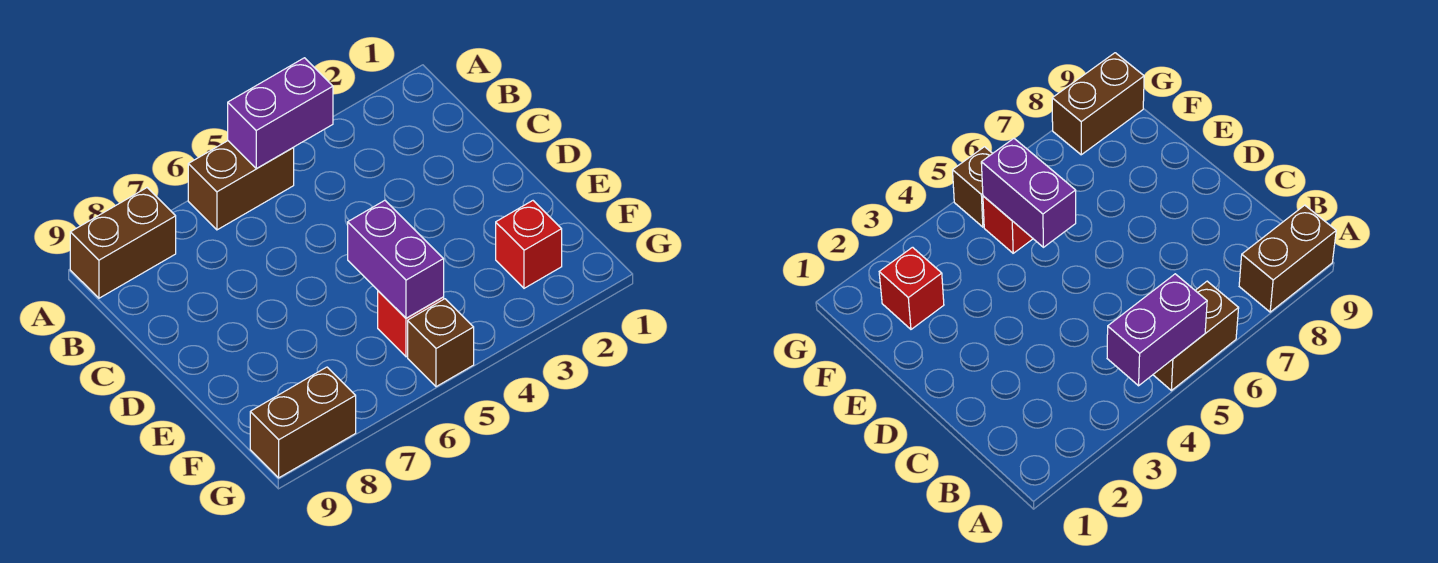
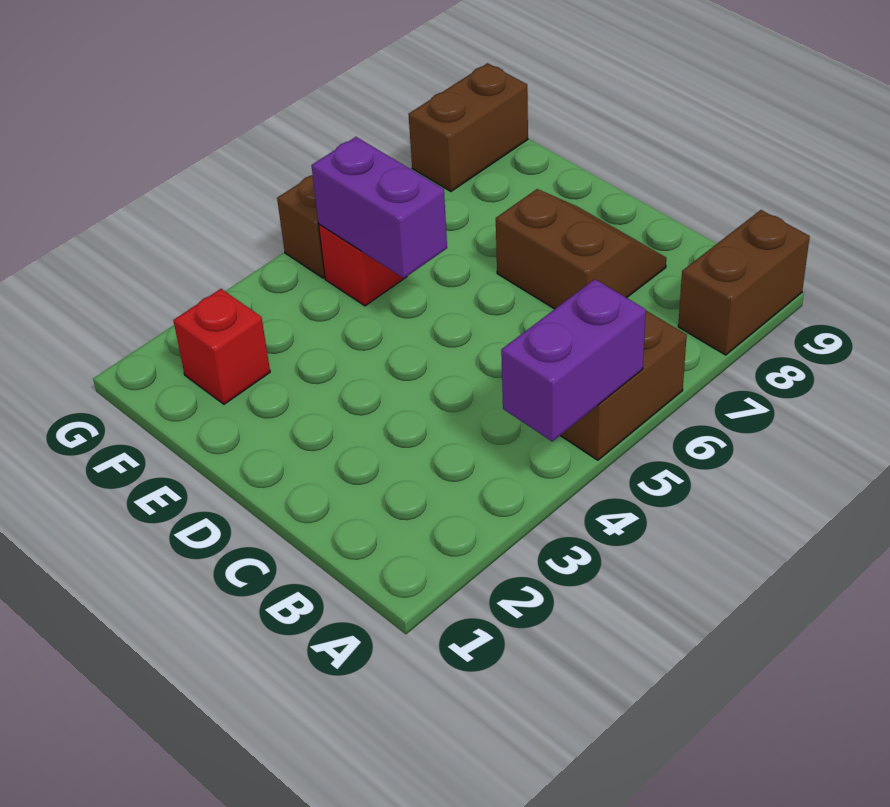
none -> brown 2x2 slope [496,189,666,309]

